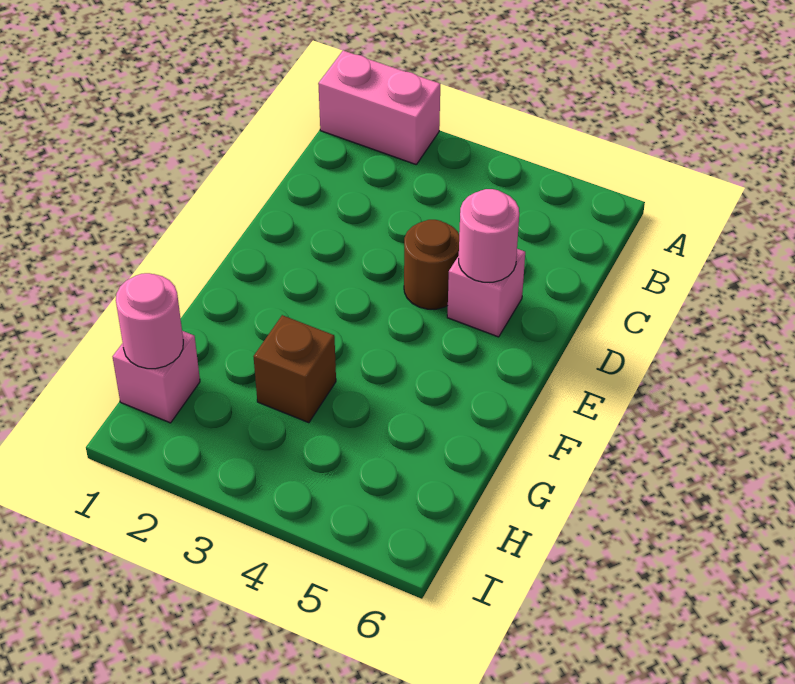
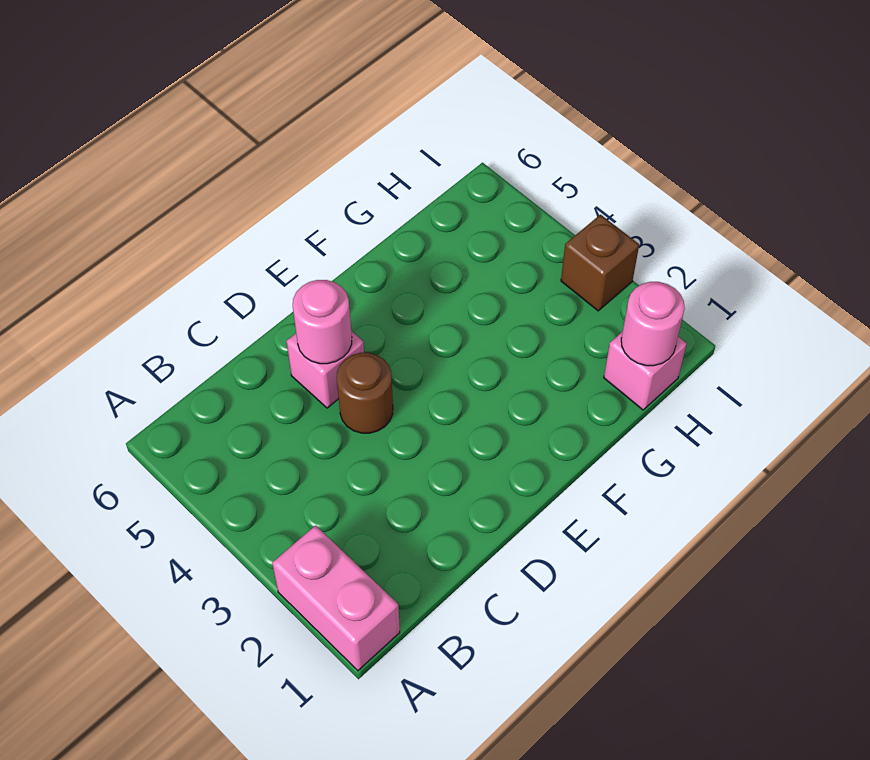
brown 1x1 brick [254,315,336,423] -> brown 1x1 brick moved to [561,215,639,311]

